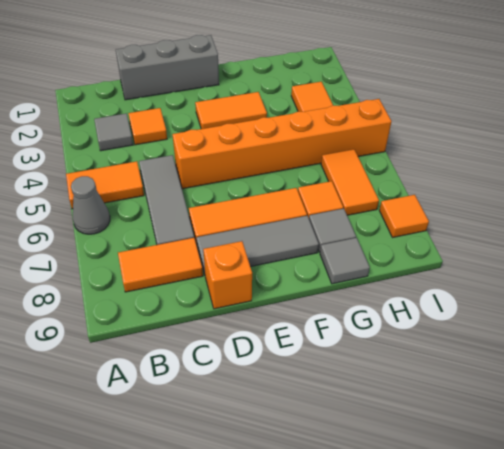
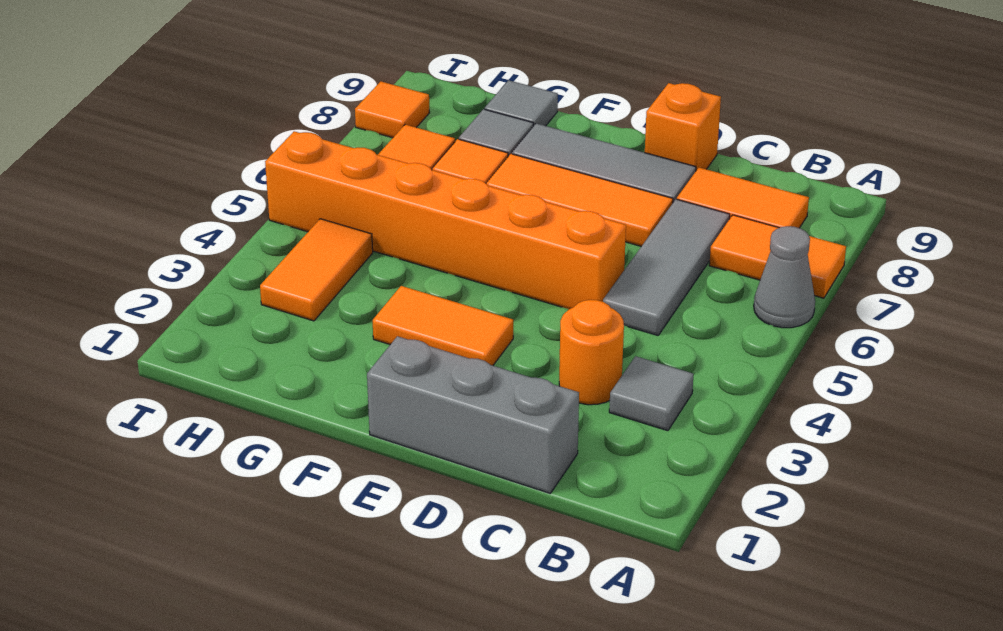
orange 1x2 tile [66,161,144,209] -> orange 1x2 tile moved to [709,215,846,298]
orange 1x1 tile [128,108,167,145] -> orange 1x1 round brick [559,300,624,405]

